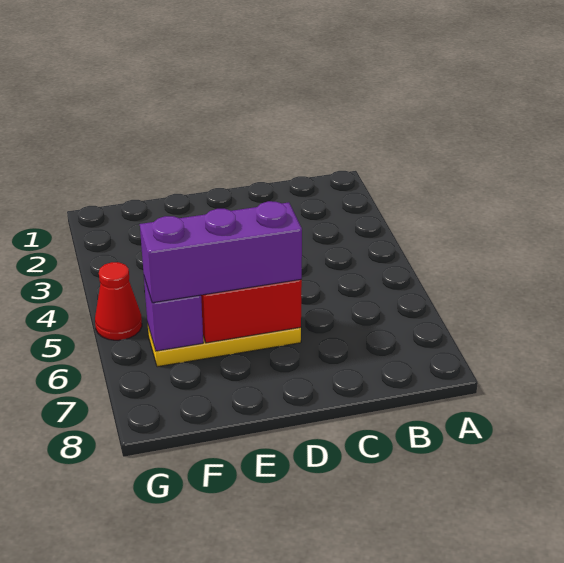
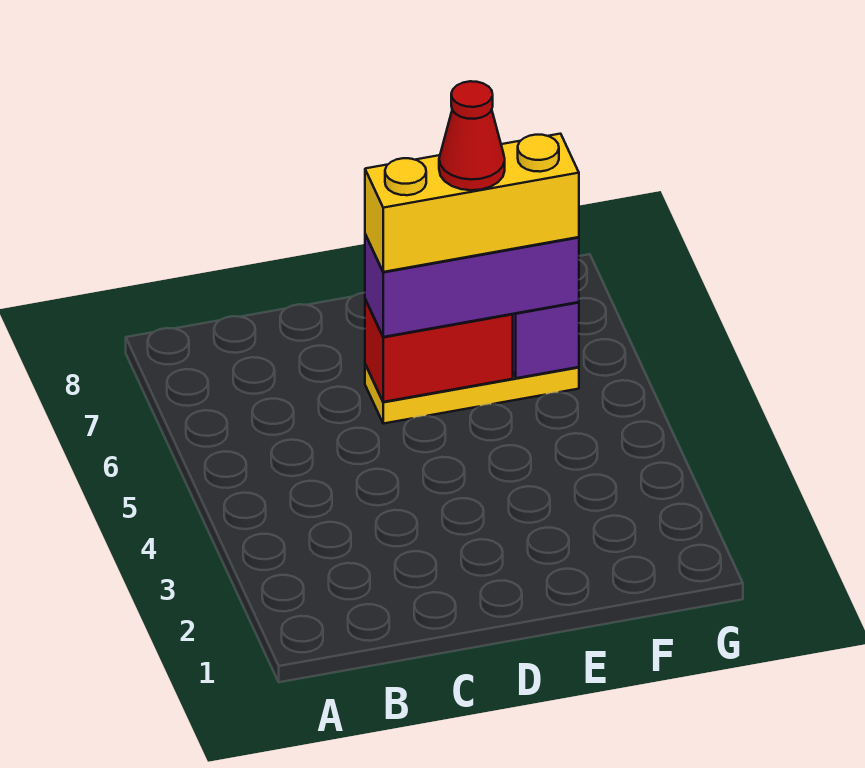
none -> yellow 1x3 brick [365,134,579,272]
red 1x1 cone [95,262,142,340] -> red 1x1 cone moved to [439,81,505,190]

